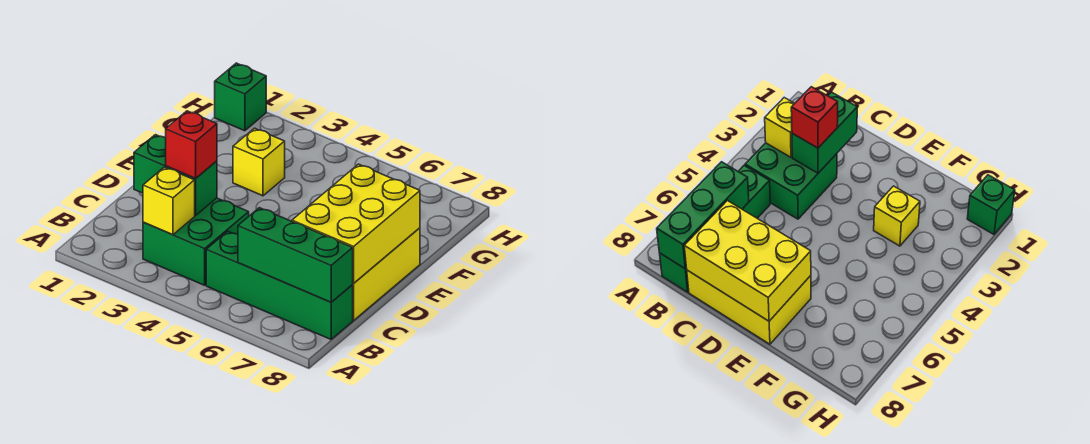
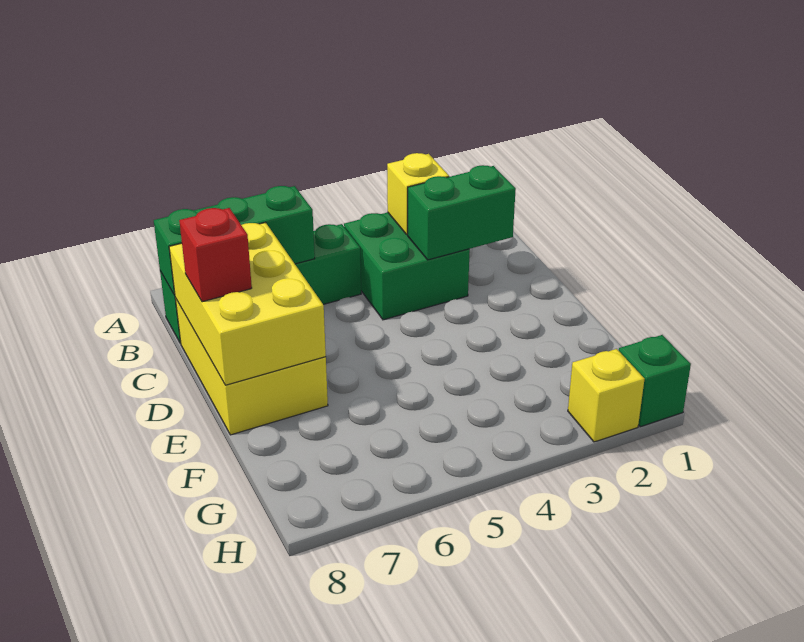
red 1x1 brick [166,111,217,179] -> red 1x1 brick moved to [179,208,252,302]
yellow 1x1 brick [233,128,285,196] -> yellow 1x1 brick moved to [568,349,644,442]

